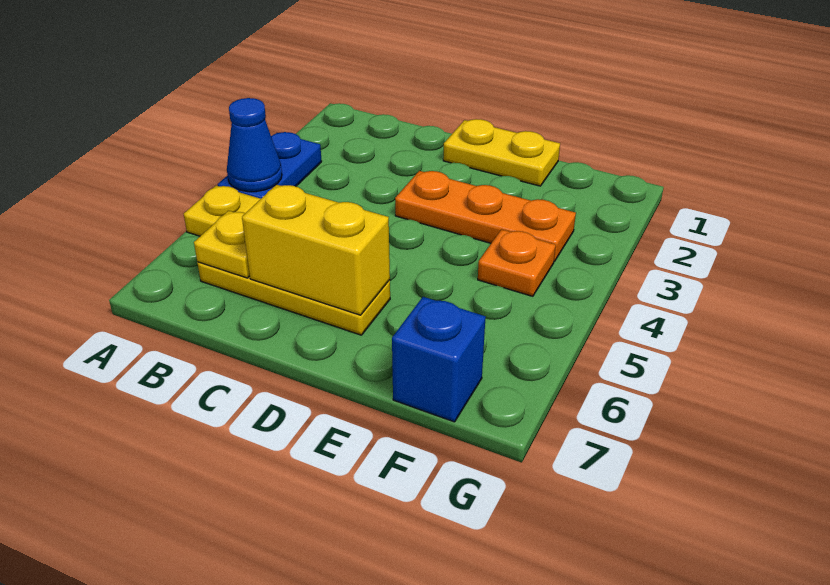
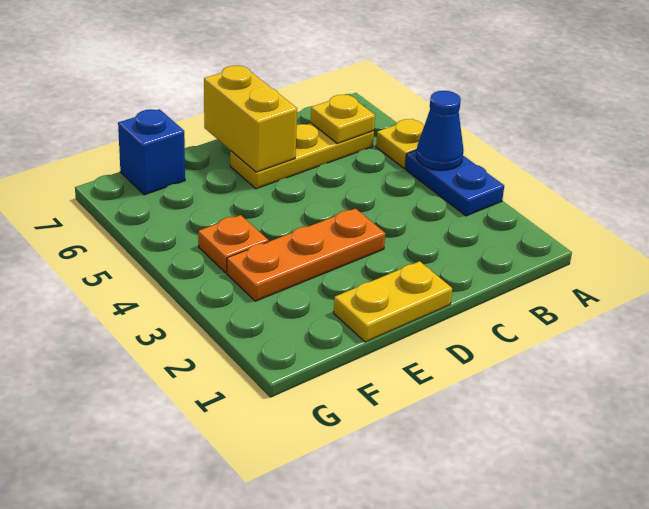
yellow 1x2 brick [242,185,390,315] -> yellow 1x2 brick turned to [204,66,297,172]

